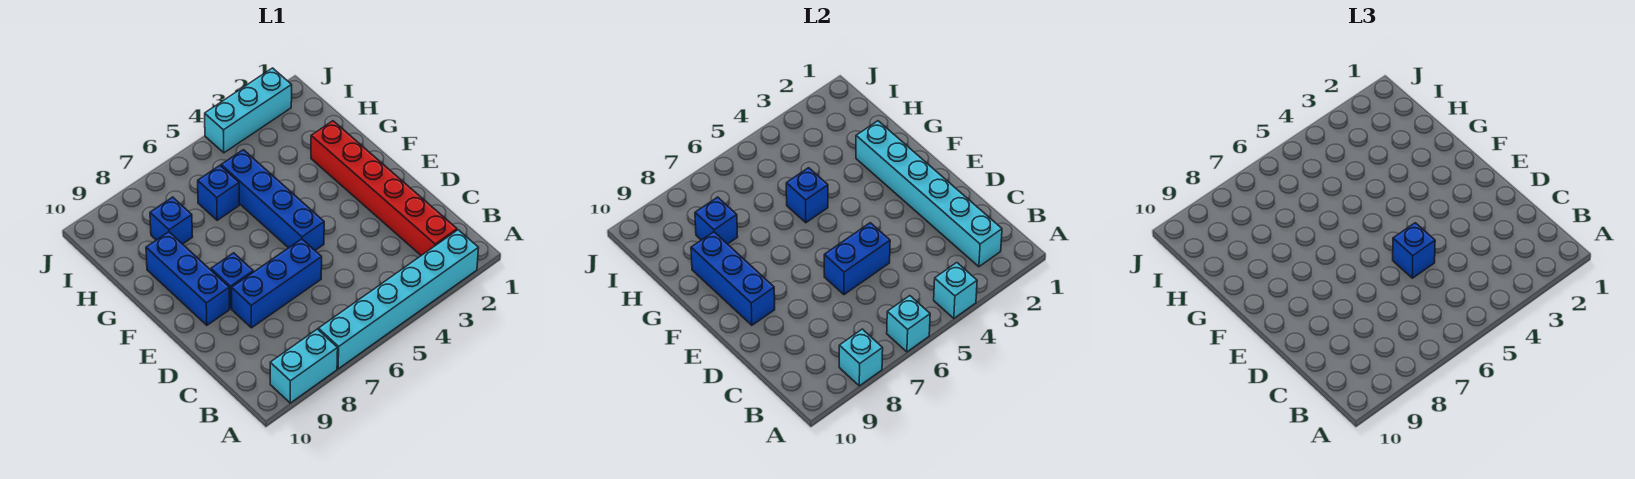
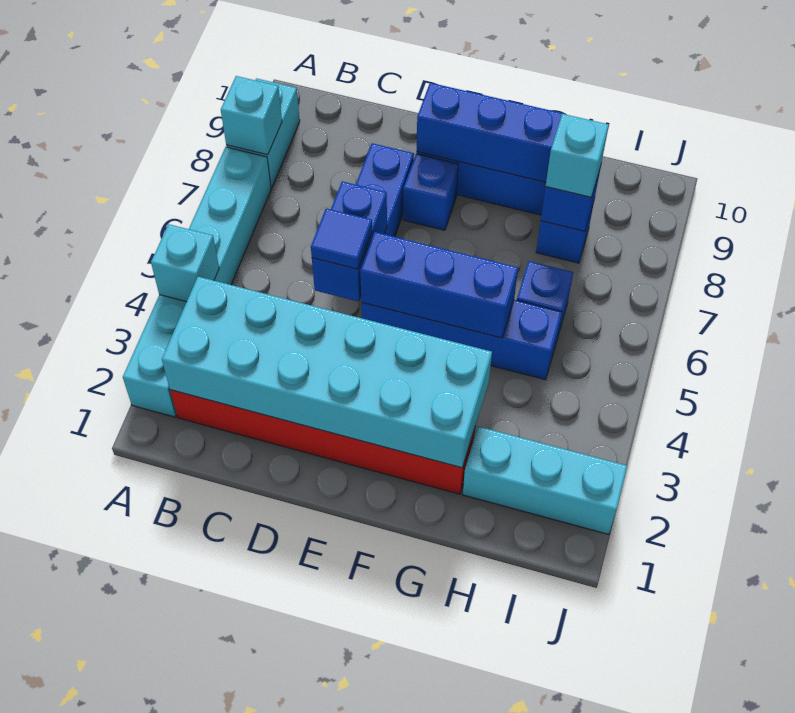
cyan 1x1 brick [887,296,930,352] -> cyan 1x1 brick moved to [546,114,609,197]
cyan 1x6 brick [856,121,1002,267] -> cyan 2x6 brick [162,277,492,468]
blue 1x1 brick [1393,223,1435,278] -> blue 1x1 tile [311,208,372,269]
blue 1x1 brick [786,168,828,223] -> blue 1x3 brick [360,232,518,338]
cyan 1x3 brick [205,68,292,153] -> cyan 1x3 brick turned to [463,426,627,534]

